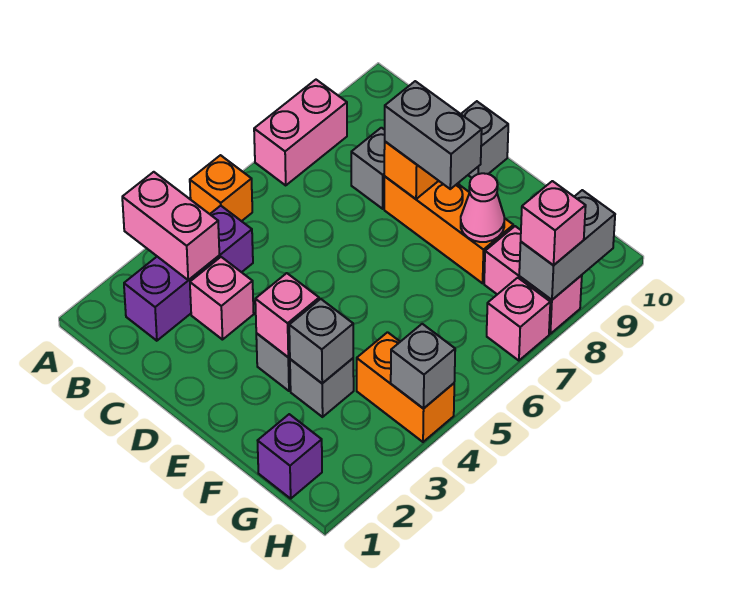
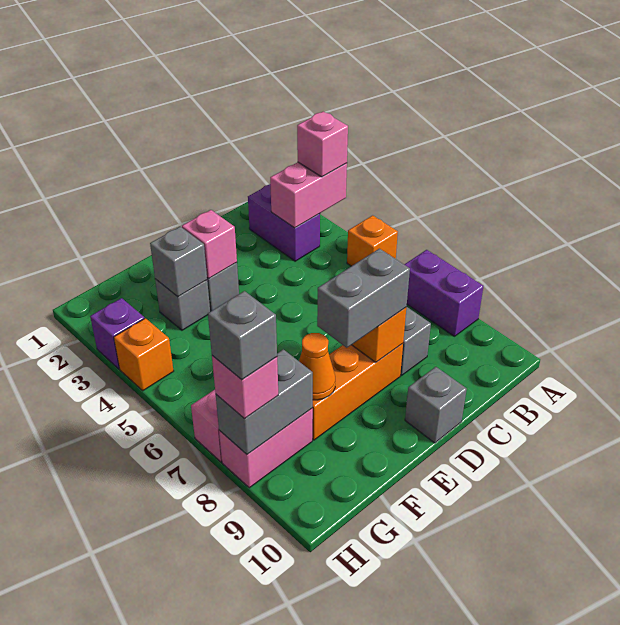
pink 1x2 brick [254,80,347,185] -> purple 1x2 brick [404,250,484,336]
purple 1x3 brick [124,206,253,341] -> purple 1x2 brick [248,185,320,261]
pink 1x1 brick [190,257,254,340] -> pink 1x1 brick moved to [297,112,348,177]
pink 1x1 cone [461,173,504,242] -> orange 1x1 cone [299,333,335,400]
purple 1x1 brick [258,414,322,499] -> purple 1x1 brick moved to [90,298,144,369]
orange 1x2 brick [357,332,454,442] -> orange 1x1 brick [114,318,173,391]
grey 1x1 brick [391,324,455,409] -> grey 1x1 brick moved to [208,291,277,380]
grey 1x2 brick [519,190,615,300] -> grey 1x2 brick turned to [216,349,313,454]

